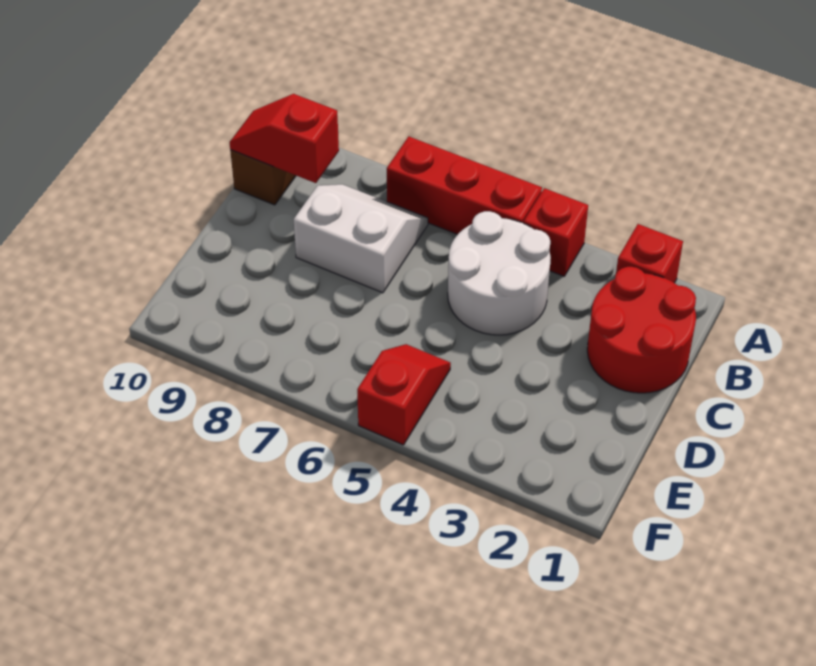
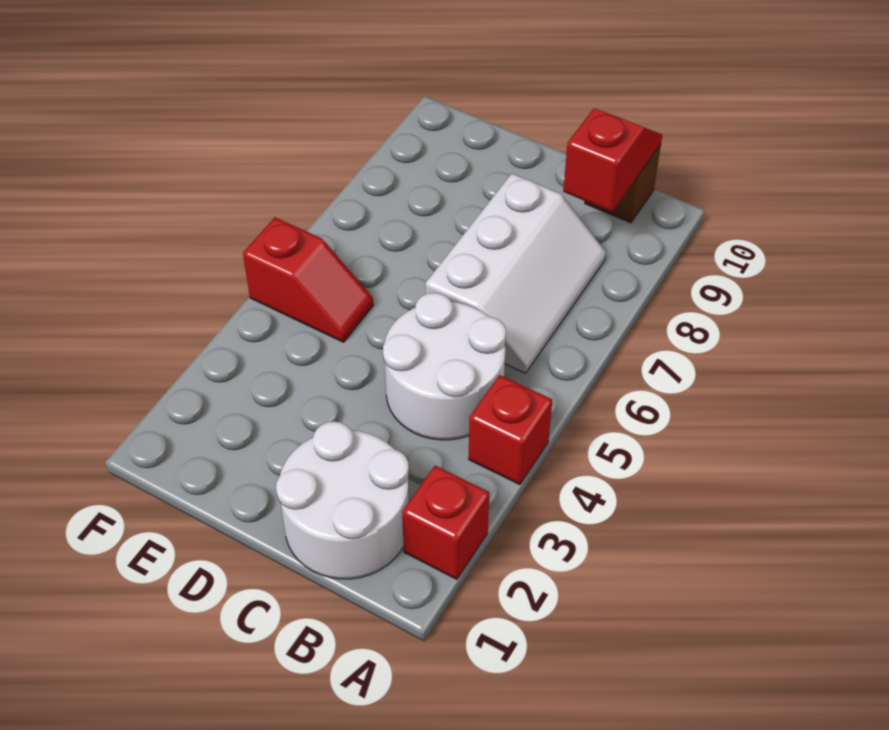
red 1x3 brick [387,136,542,235] -> none
red 2x2 round brick [587,267,696,393] -> white 2x2 round brick [276,421,409,579]
white 2x2 slope [294,184,428,293] -> white 2x3 slope [425,174,606,373]

